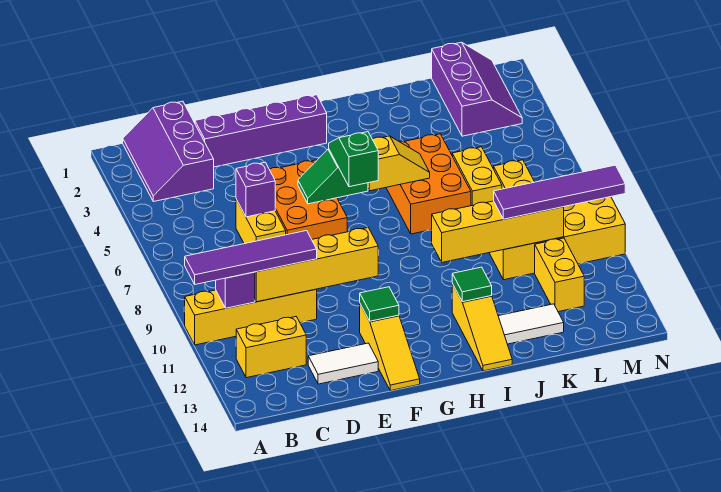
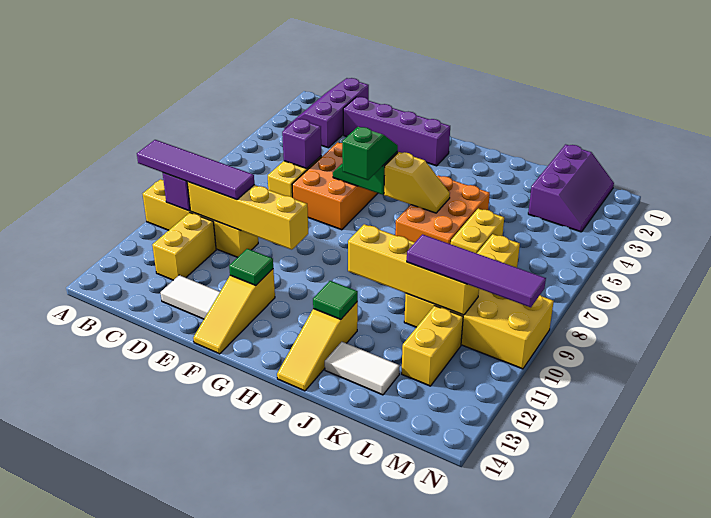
yellow 1x2 brick [236,317,306,378] -> yellow 1x2 brick turned to [152,213,216,280]

